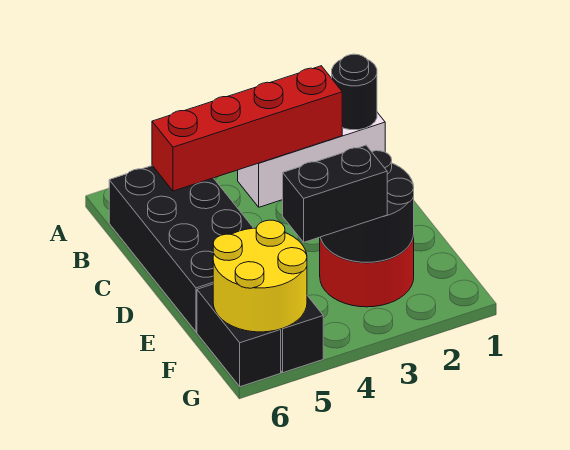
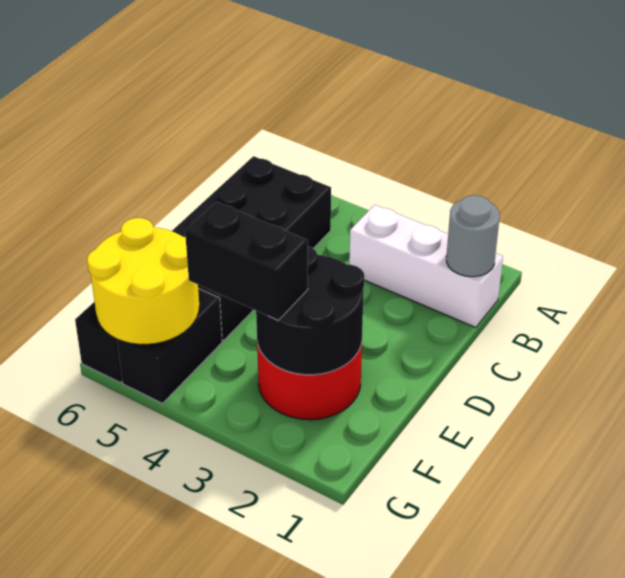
black 1x1 round brick [332,54,377,130] -> grey 1x1 round brick [446,195,500,277]
red 1x4 brick [152,66,342,191] -> none

